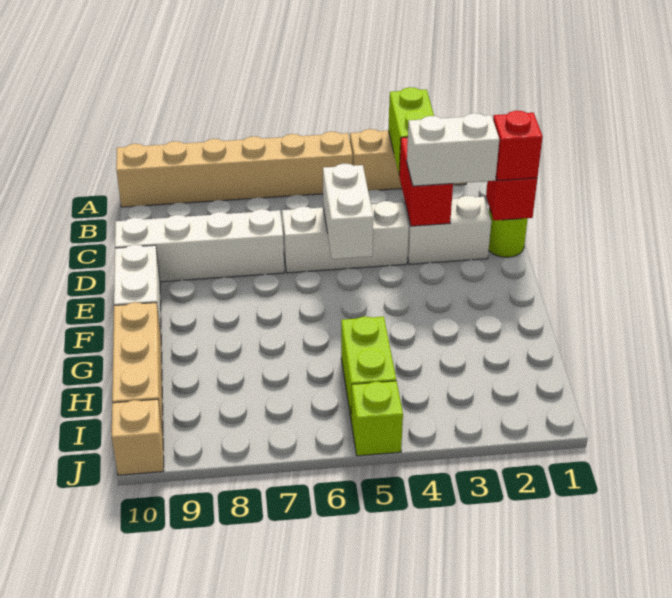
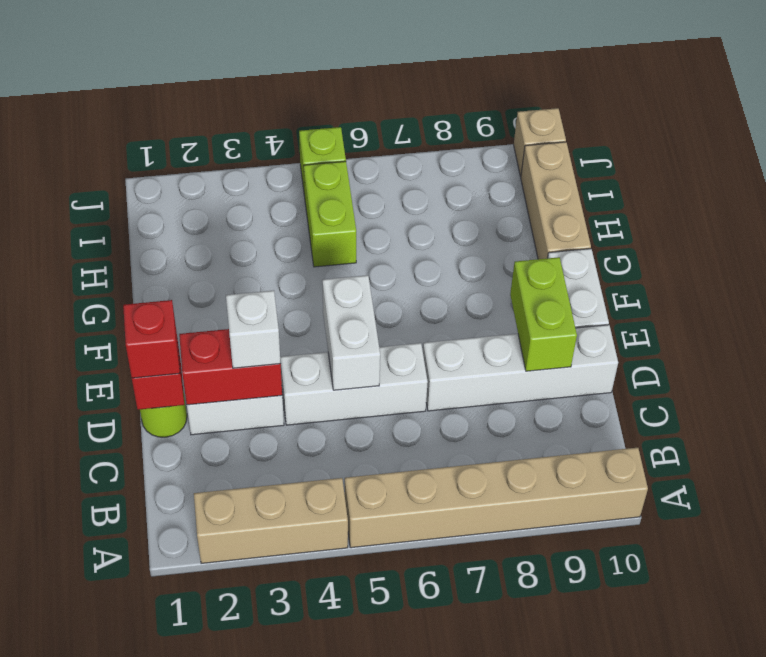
lime 1x2 brick [388,87,434,173] -> lime 1x2 brick moved to [510,257,577,371]
red 1x2 brick [399,137,453,226] -> red 1x2 brick turned to [179,329,282,405]
white 1x2 brick [407,113,499,186] -> white 1x1 brick [226,291,281,368]

